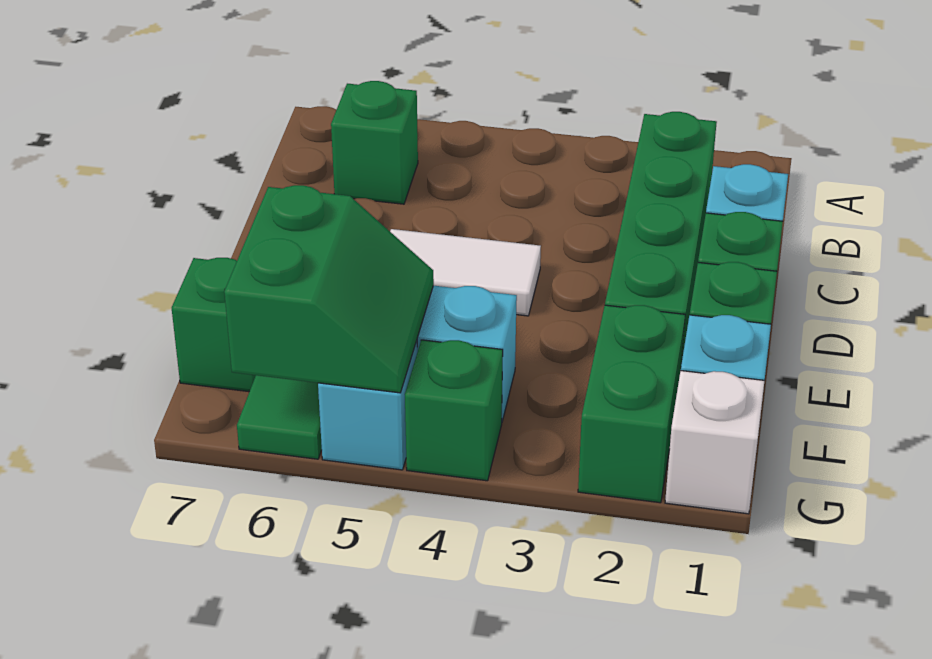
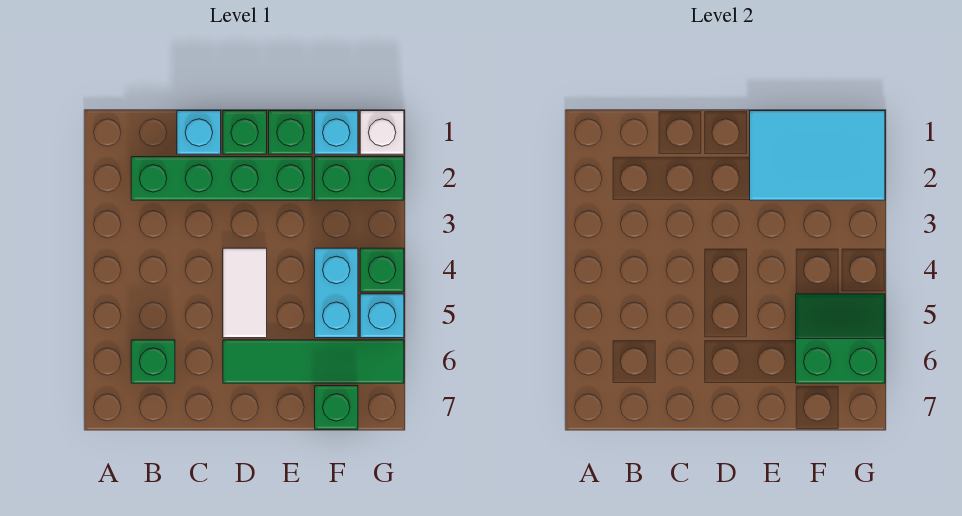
none -> cyan 2x3 tile [750,111,885,200]

